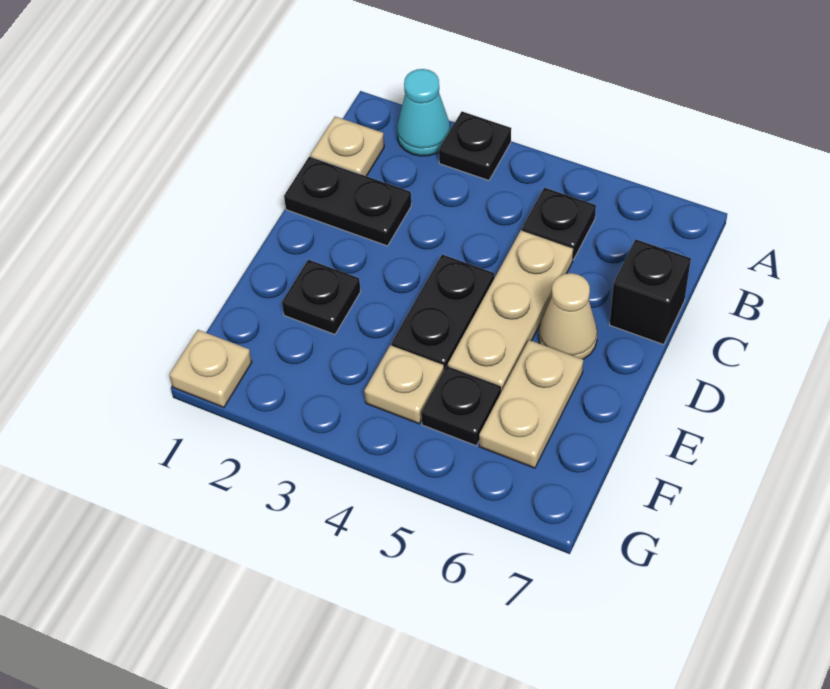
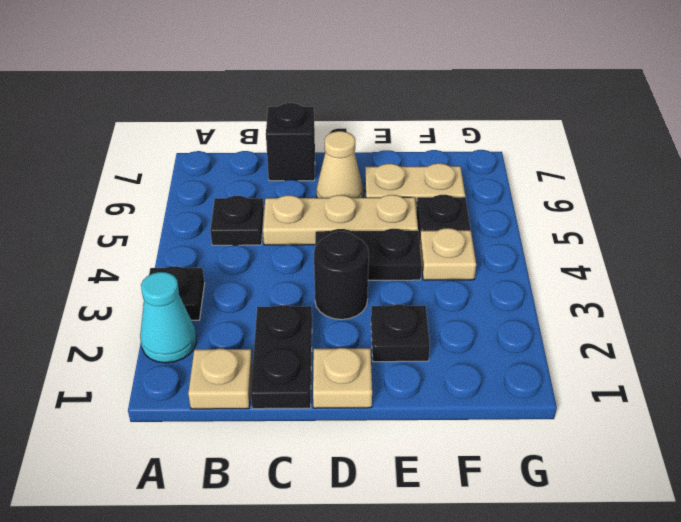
none -> black 1x1 round brick [314,232,369,319]
tan 1x1 plate [169,330,252,407] -> tan 1x1 plate moved to [313,348,372,408]

